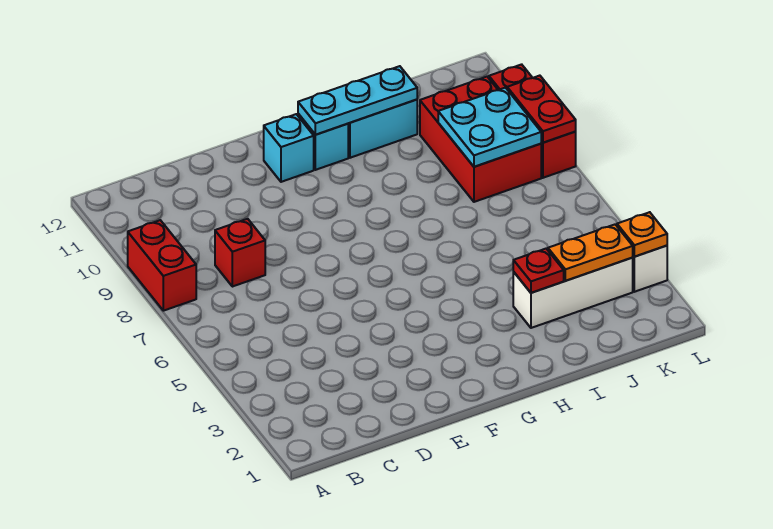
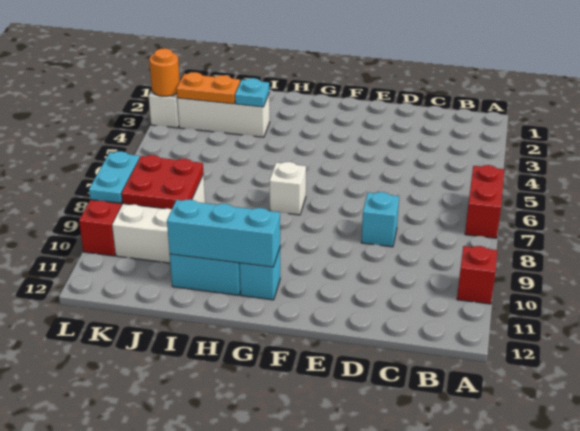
red 1x2 brick [128,220,196,311] -> red 1x2 brick moved to [465,165,504,238]
red 1x1 brick [215,219,265,287] -> red 1x1 brick moved to [457,246,497,304]
cyan 1x1 brick [264,114,314,182] -> cyan 1x1 brick moved to [361,192,399,247]
none -> white 1x1 brick [270,162,306,215]
cyan 1x3 plate [298,66,417,135] -> cyan 1x3 brick [167,199,280,267]
red 1x1 plate [513,249,564,293] -> cyan 1x1 plate [235,78,269,107]
red 2x3 brick [420,77,541,202] -> white 2x3 brick [112,174,205,263]
cyan 2x2 plate [438,88,541,167] -> red 2x2 plate [122,155,203,209]
orange 1x1 plate [617,212,667,257] -> orange 1x1 round brick [149,48,180,96]
red 1x2 plate [507,76,576,143] -> cyan 1x2 plate [89,151,140,203]

